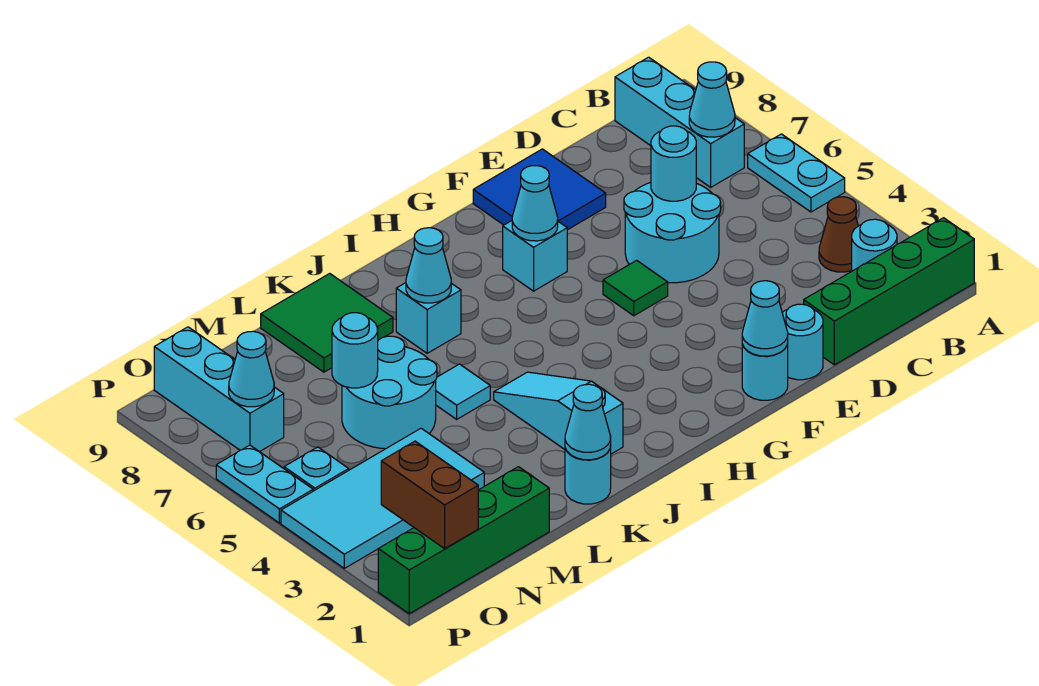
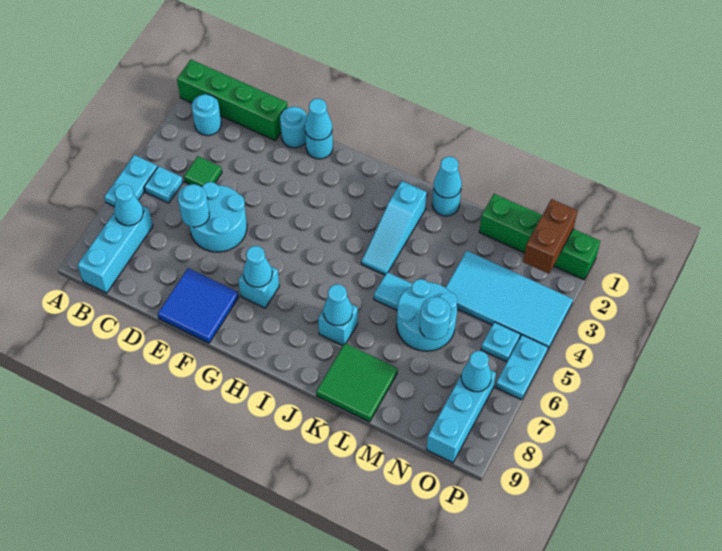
brown 1x1 cone [819,197,858,272] -> none
none -> cyan 1x1 plate [144,166,183,203]
green 1x1 tile [603,260,668,316] -> green 1x1 tile moved to [184,156,222,187]

